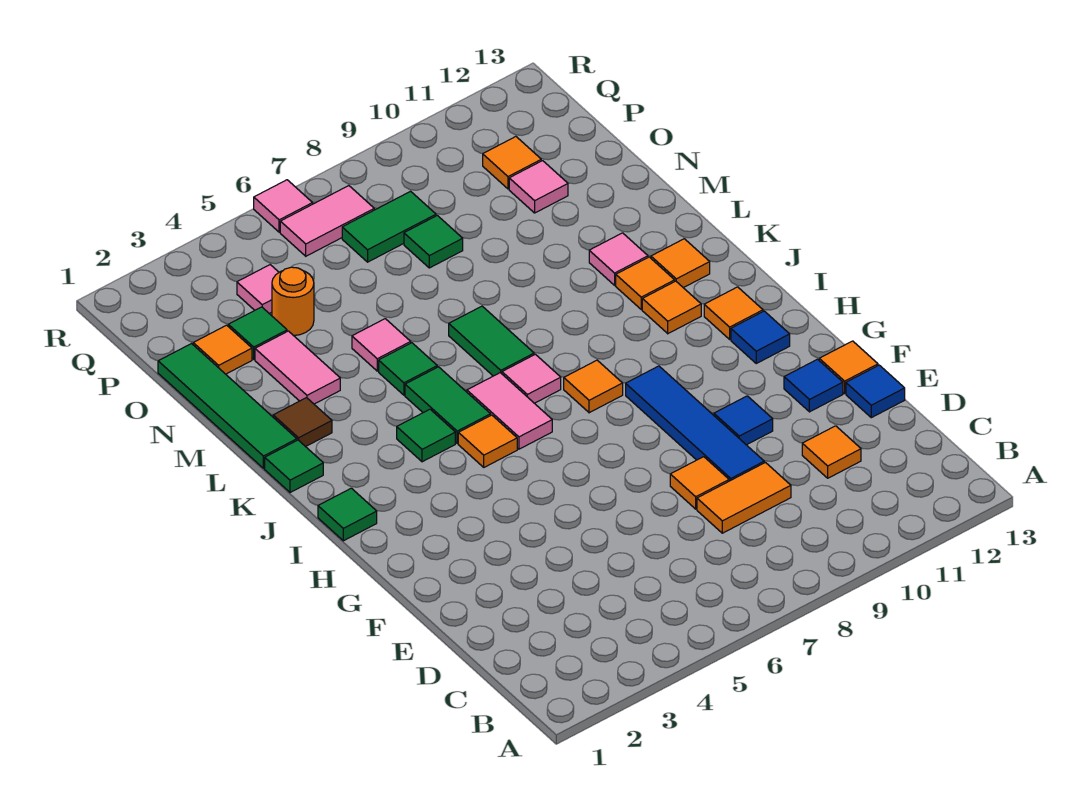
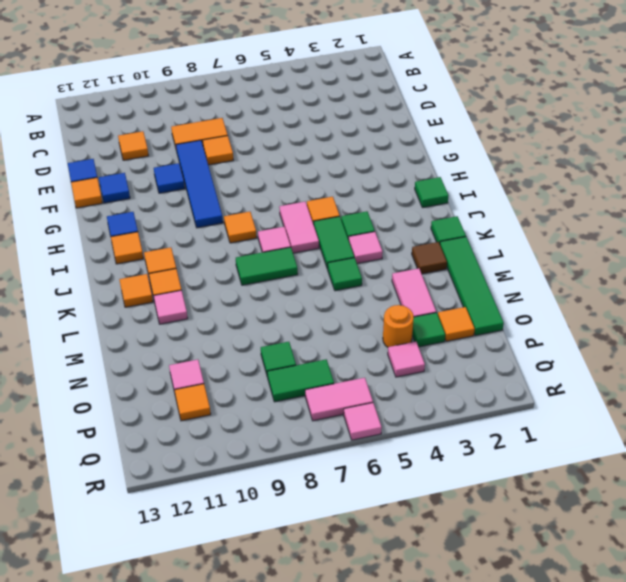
green 1x2 tile [449,306,534,376] -> green 1x2 tile turned to [236,247,298,285]
pink 1x1 tile [352,319,411,371] -> pink 1x1 tile moved to [349,232,383,264]

